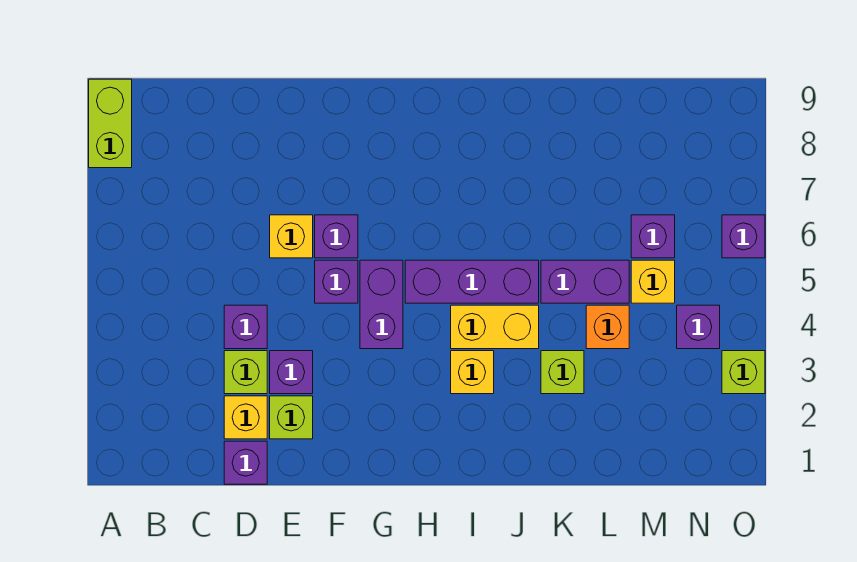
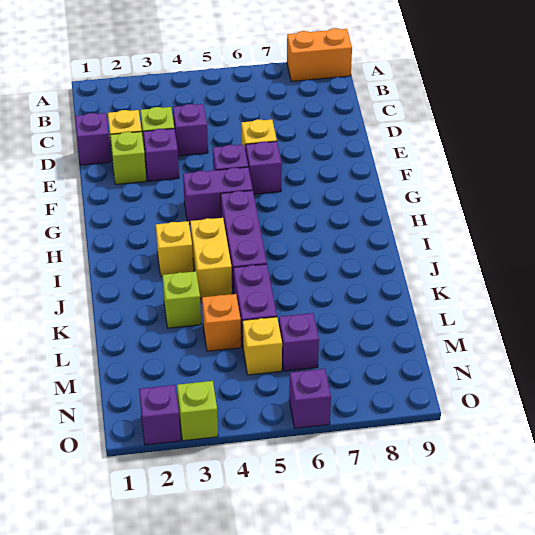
lime 1x2 brick [89,79,132,168] -> orange 1x2 brick [287,28,352,81]
purple 1x1 brick [677,305,720,349] -> purple 1x1 brick moved to [139,385,181,445]

